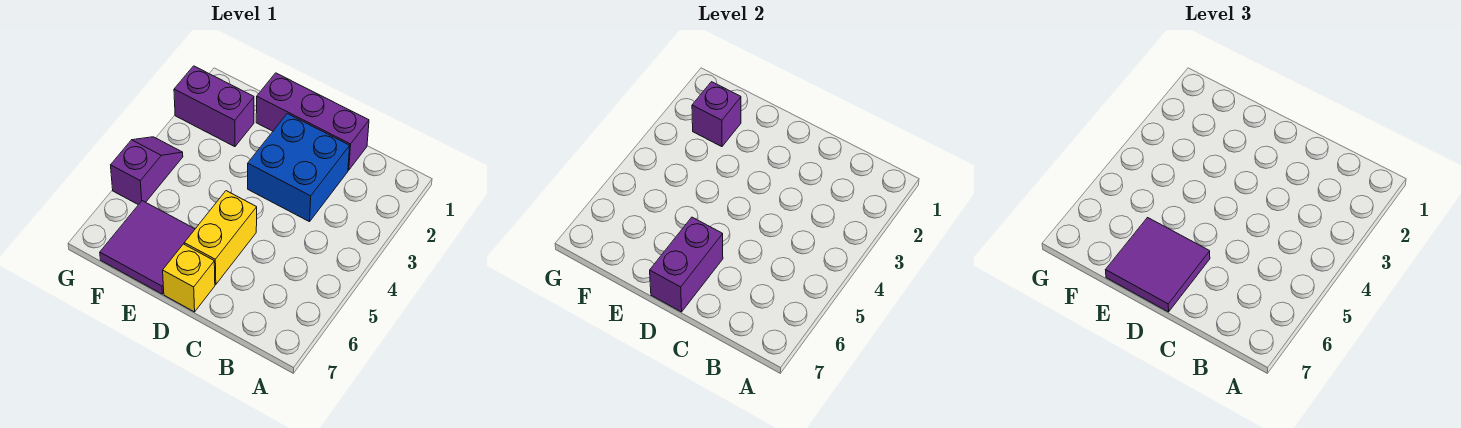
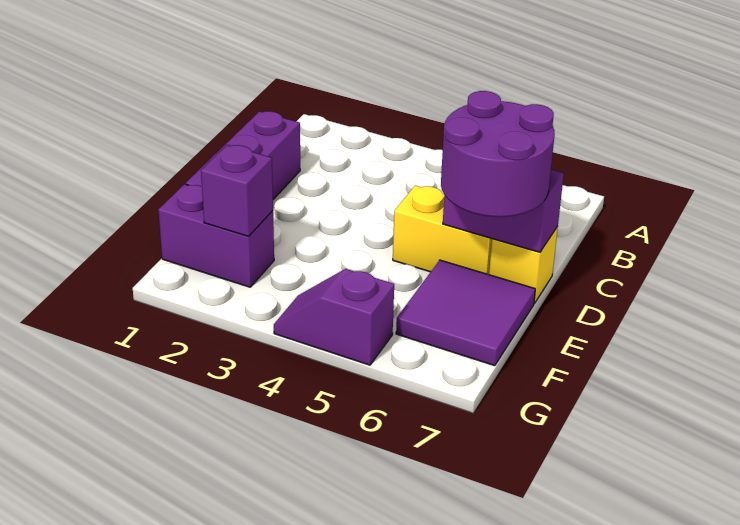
blue 2x2 brick [248,114,350,222] -> none
purple 2x2 tile [1106,218,1210,312] -> purple 2x2 round brick [441,91,555,217]
purple 1x2 brick [174,66,254,147] -> purple 1x2 brick turned to [158,184,274,287]

